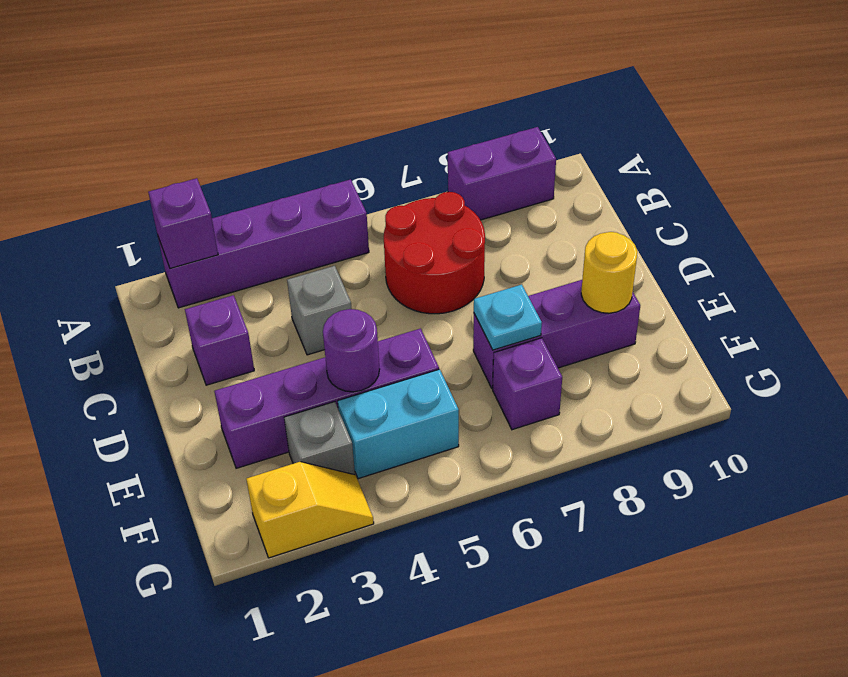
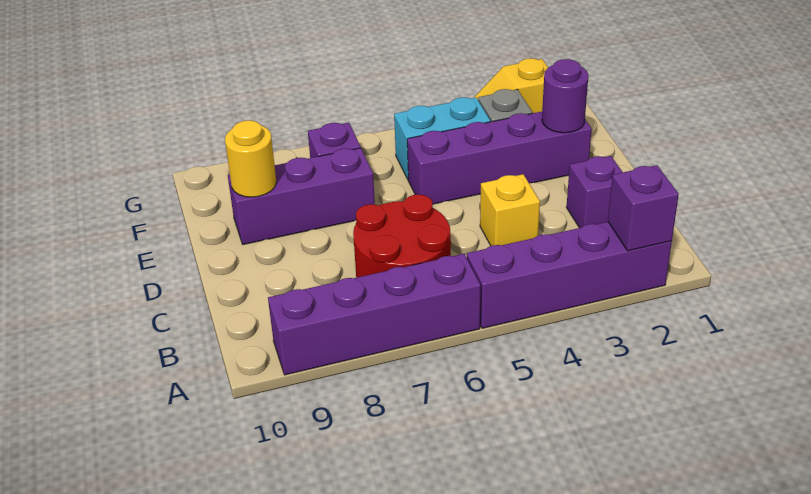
purple 1x2 brick [448,127,556,220] -> purple 1x4 brick [268,254,481,375]
grey 1x1 brick [287,266,352,355] -> yellow 1x1 brick [480,174,540,246]
purple 1x1 round brick [323,309,380,392] -> purple 1x1 round brick moved to [542,59,588,133]
cyan 1x1 plate [474,285,542,350] -> none

